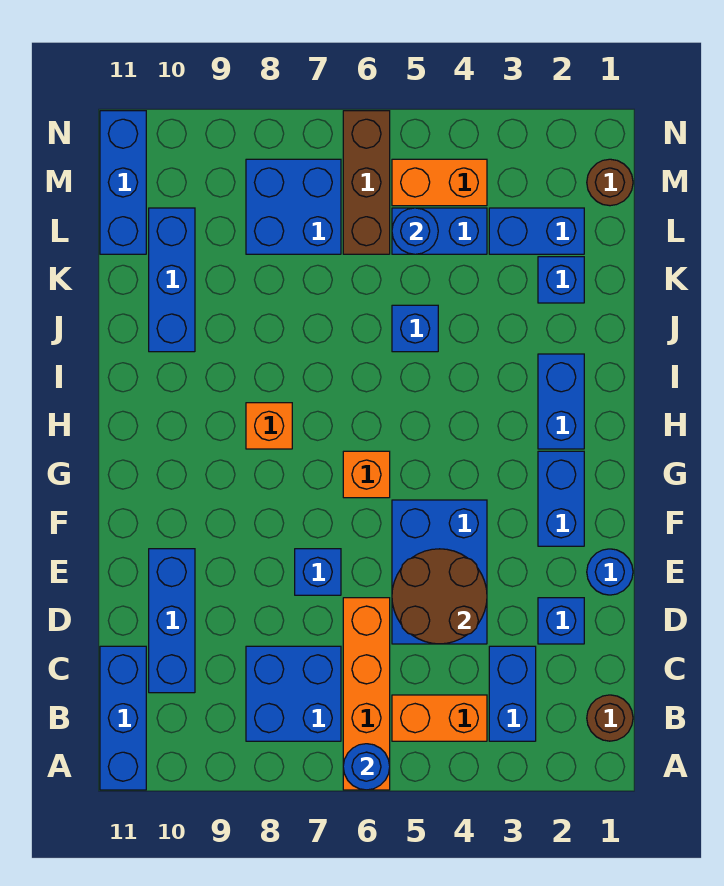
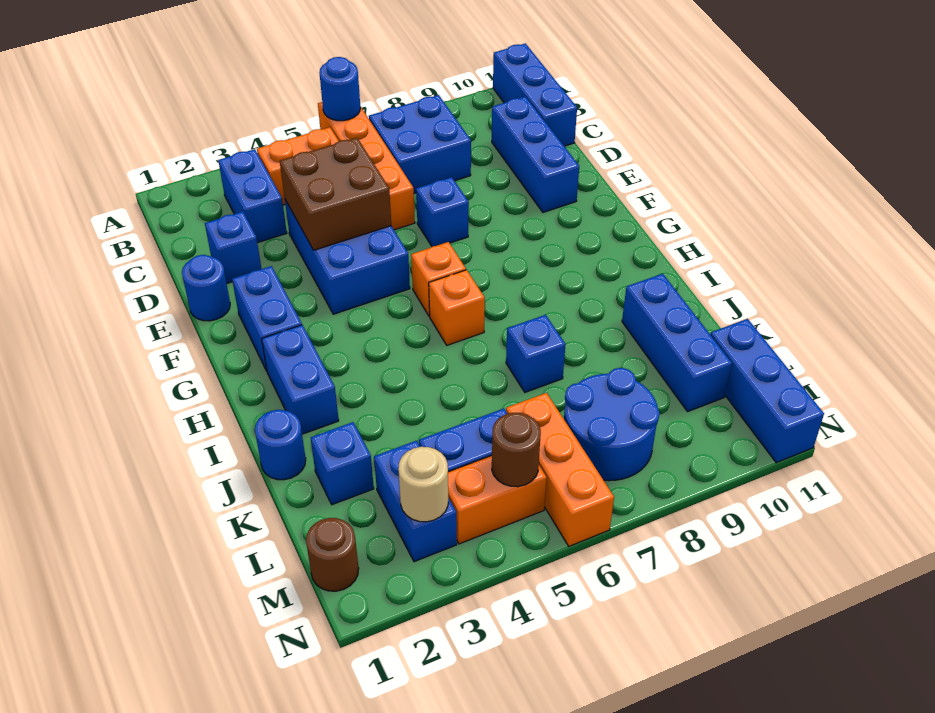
brown 1x1 round brick [587,695,633,741] -> brown 1x1 round brick moved to [492,413,541,487]
brown 2x2 round brick [392,549,487,644] -> brown 2x2 brick [280,138,391,250]
orange 1x1 brick [246,403,292,449] -> orange 1x1 brick moved to [429,270,485,345]
blue 1x1 brick [392,305,438,352] -> blue 1x1 brick moved to [506,315,566,392]
blue 1x2 brick [489,208,584,254] -> blue 1x2 brick turned to [374,441,457,562]
blue 1x1 round brick [392,208,438,254] -> blue 1x1 round brick moved to [255,410,306,480]
brown 1x3 brick [343,111,390,254] -> orange 1x3 brick [506,393,614,546]
blue 2x2 brick [246,159,341,254] -> blue 2x2 round brick [564,368,660,481]
none -> tan 1x1 round brick [398,447,448,522]

